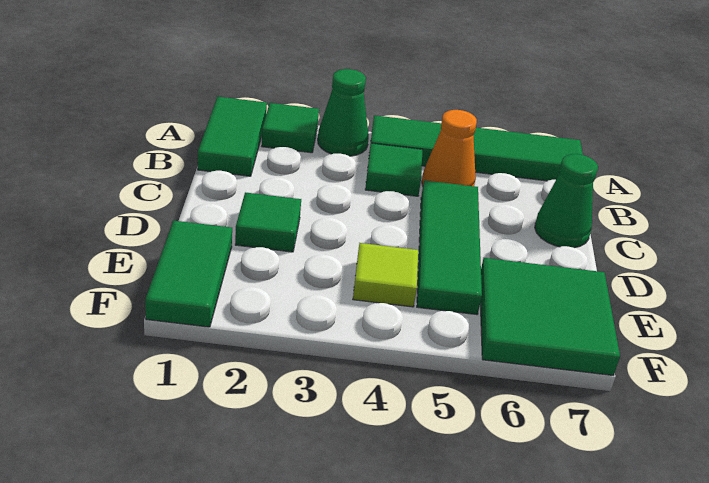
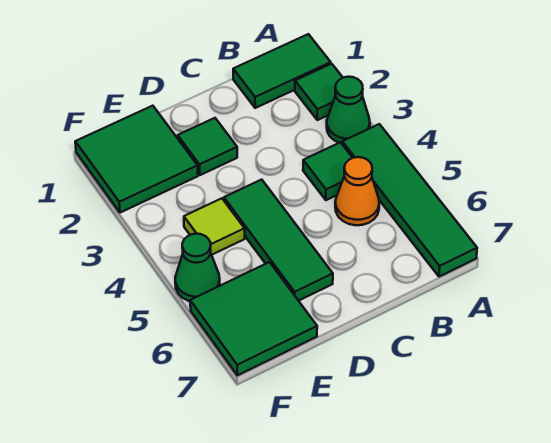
green 1x3 tile [417,180,482,315] -> green 1x3 tile turned to [224,180,333,301]
green 1x1 cone [535,154,598,248] -> green 1x1 cone moved to [175,234,220,301]
green 1x2 tile [145,221,232,327] -> green 2x2 tile [75,106,198,213]

